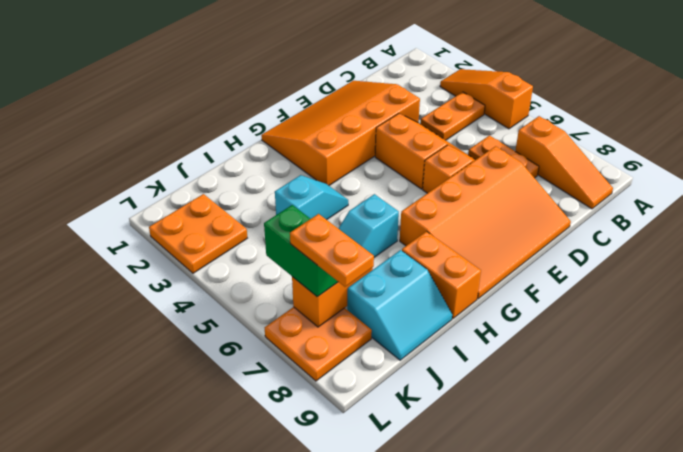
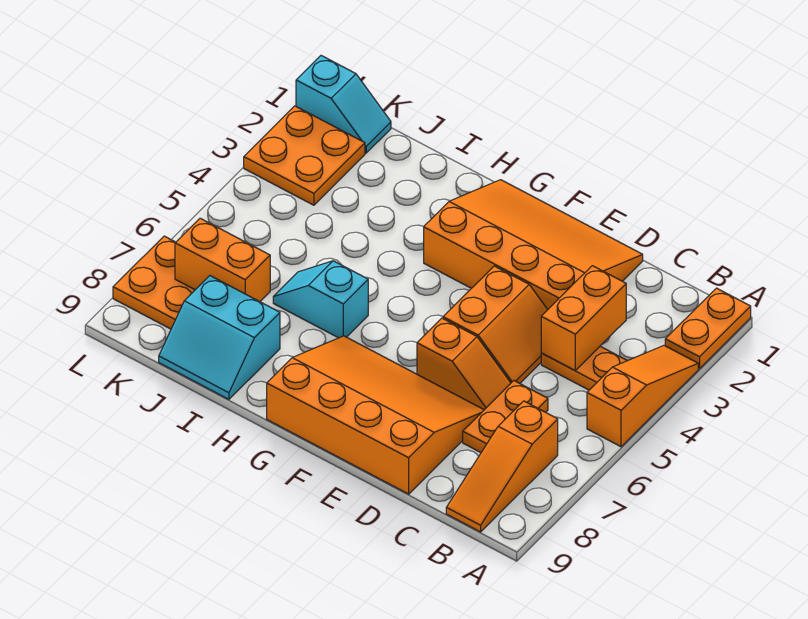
orange 3x4 slope [400,146,571,299] -> orange 3x4 slope turned to [267,336,484,494]
cyan 1x2 slope [275,175,348,220] -> cyan 1x2 slope moved to [296,56,391,153]
orange 1x2 brick [402,231,481,318] -> orange 1x2 brick moved to [541,266,626,370]
green 1x2 brick [264,205,338,297] -> none
orange 1x2 plate [290,214,374,287] -> orange 1x2 plate moved to [665,288,751,369]

